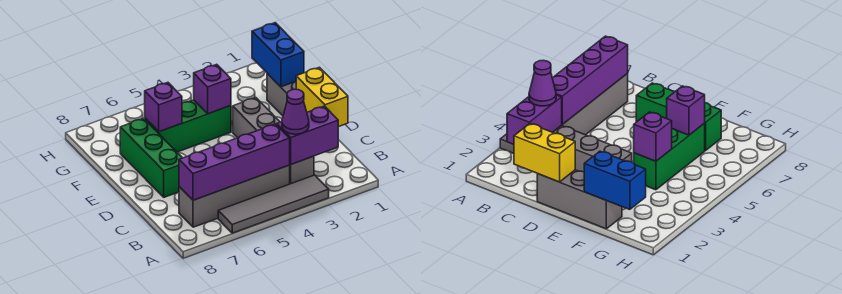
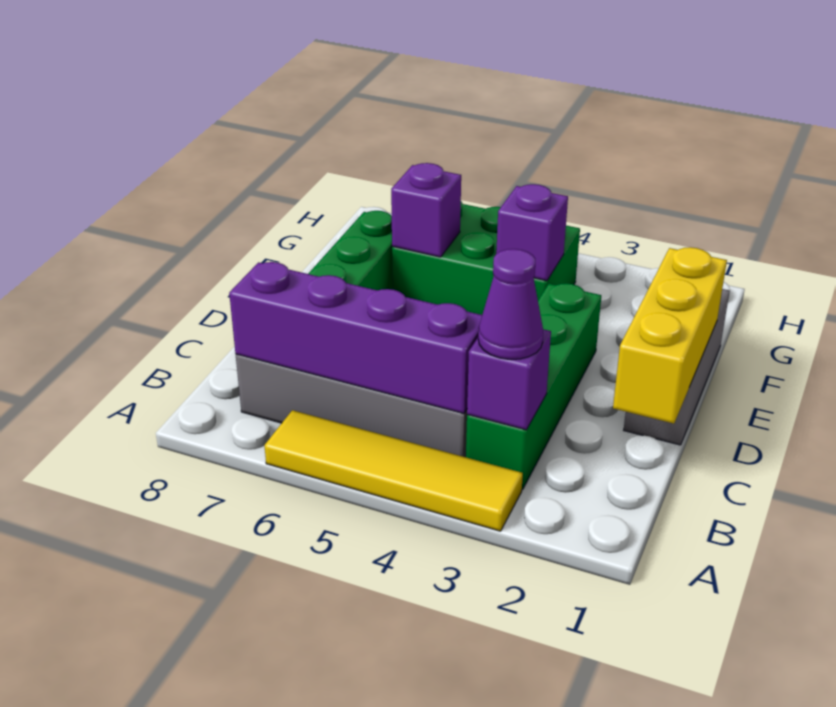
grey 1x4 tile [218,175,329,233] -> yellow 1x4 tile [264,410,523,531]
purple 1x2 brick [277,106,338,164] -> purple 1x1 brick [467,329,551,430]
grey 1x4 brick [233,98,314,184] -> green 1x4 brick [466,283,601,490]
yellow 1x2 brick [296,67,348,127] -> yellow 1x3 brick [613,247,727,424]
blue 1x2 brick [252,23,304,87] -> none
green 1x3 brick [145,100,231,152] -> green 2x3 brick [392,202,580,315]

